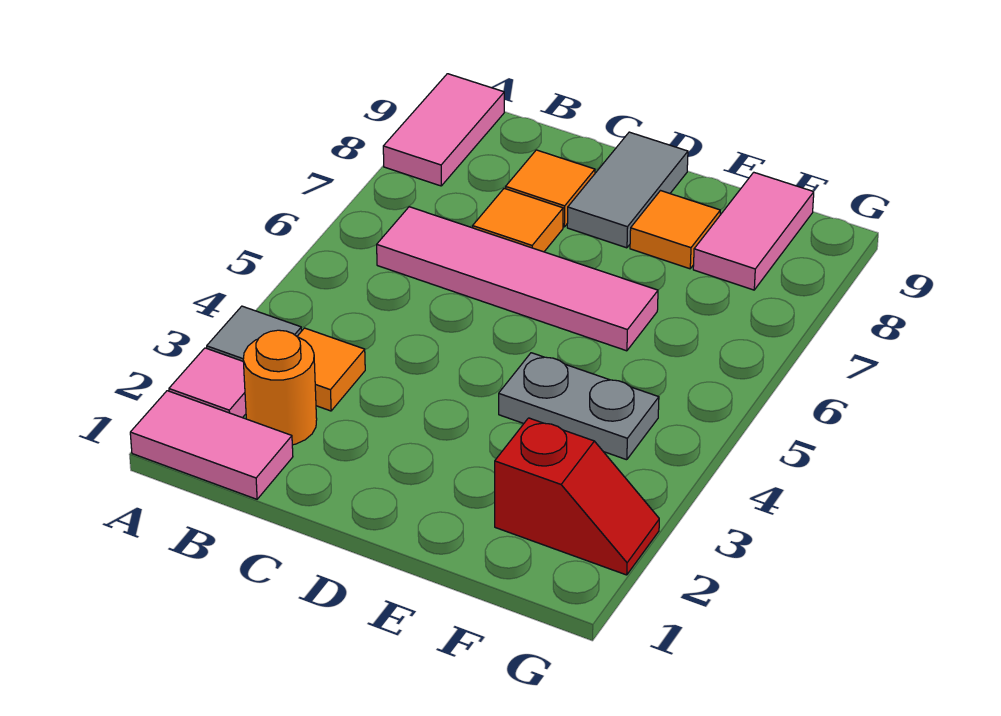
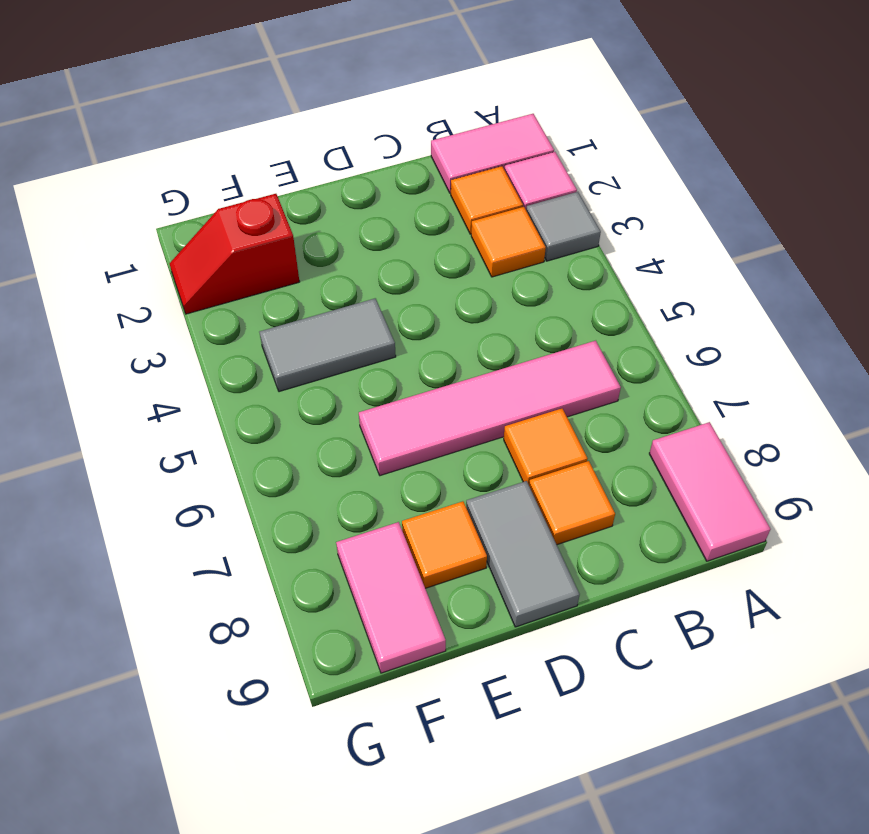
orange 1x1 round brick [243,330,317,445] -> orange 1x1 tile [451,166,523,234]
grey 1x2 plate [499,353,659,460] -> grey 1x2 tile [260,298,396,392]

